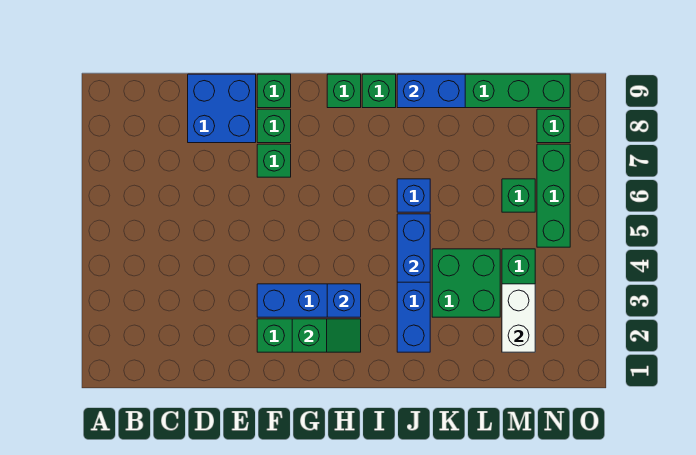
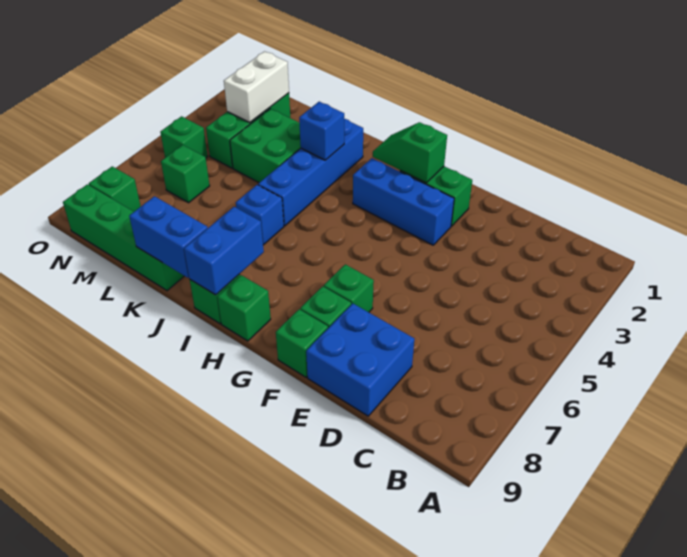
blue 1x1 brick [327,284,361,317] -> blue 1x1 brick moved to [299,102,344,160]
blue 1x2 brick [397,214,430,282] -> blue 1x2 brick moved to [184,207,264,295]
green 1x3 brick [537,144,570,247] -> green 1x1 brick [160,116,208,158]

